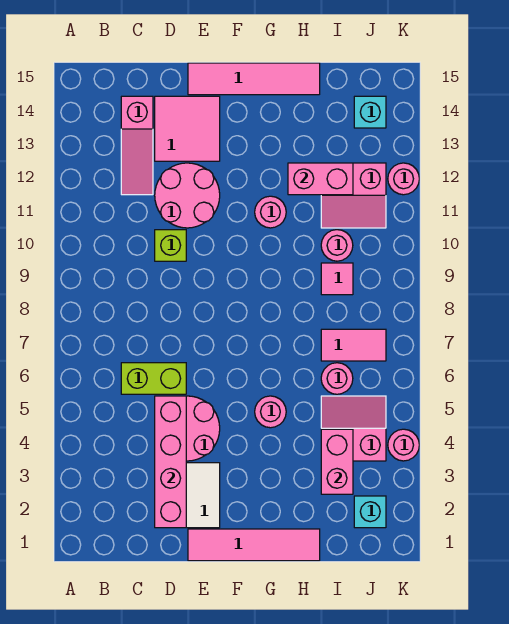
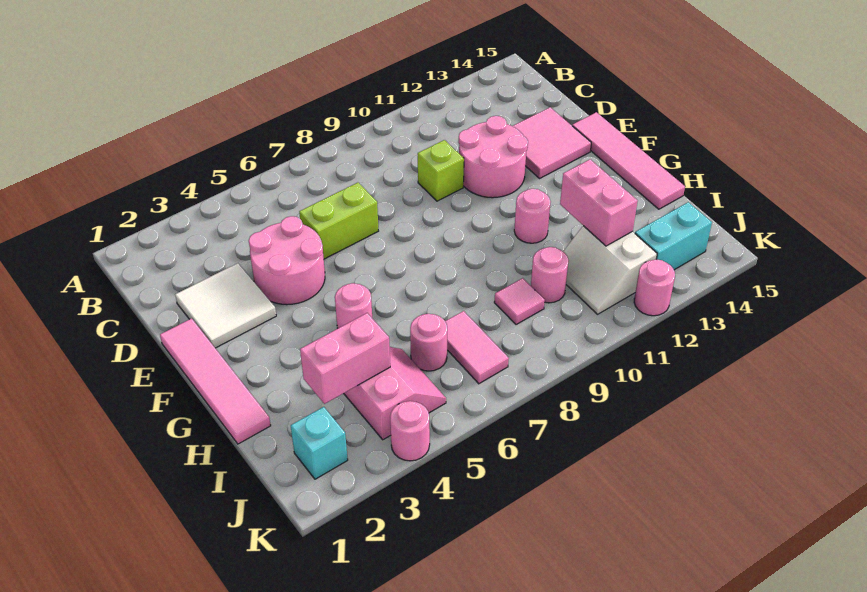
lime 1x2 brick [121,363,186,394] -> lime 1x2 brick turned to [299,183,378,259]
pink 1x3 slope [121,96,153,195] -> none
pink 1x4 brick [155,396,186,528] -> none
pink 2x2 slope [321,163,386,228] -> white 2x2 slope [563,226,657,314]
cyan 1x1 brick [354,96,386,128] -> cyan 1x2 brick [635,202,712,270]

